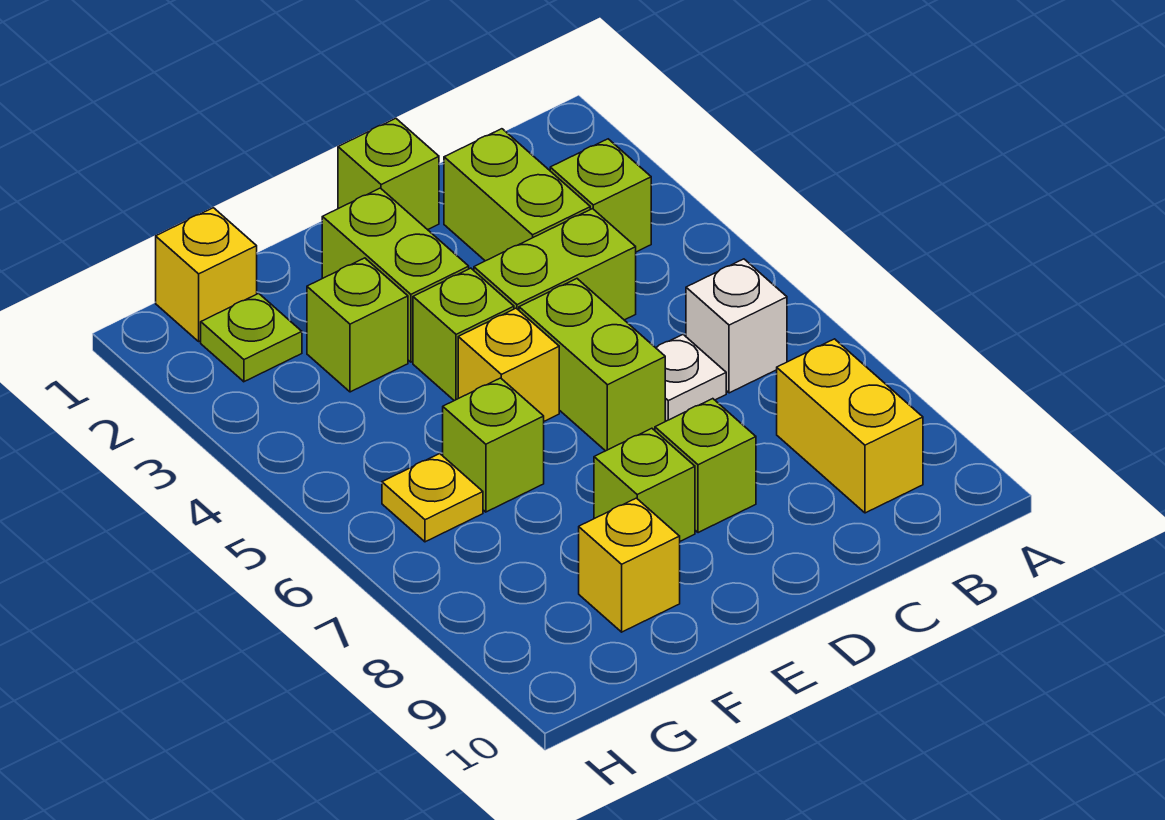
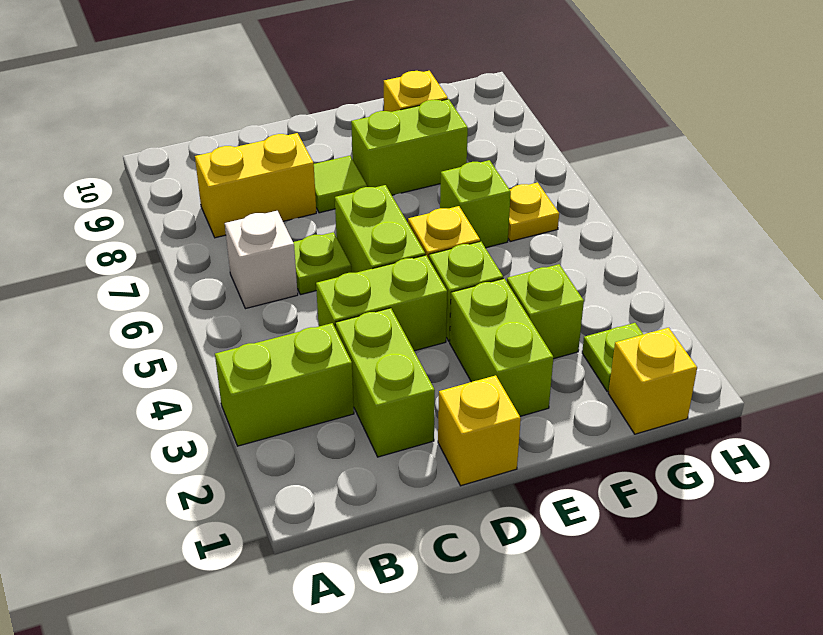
lime 1x1 brick [550,139,651,252] -> lime 1x2 brick [215,323,354,446]
yellow 1x2 brick [777,339,923,513] -> yellow 1x2 brick turned to [195,133,316,238]
white 1x1 plate [656,335,726,421] -> lime 1x1 plate [293,232,351,295]
lime 1x1 brick [338,118,439,230] -> yellow 1x1 brick [438,375,521,486]
lime 1x1 brick [655,399,756,533] -> lime 1x1 tile [314,156,367,213]
lime 1x1 brick [594,428,695,541] -> lime 1x2 brick [351,99,468,195]

